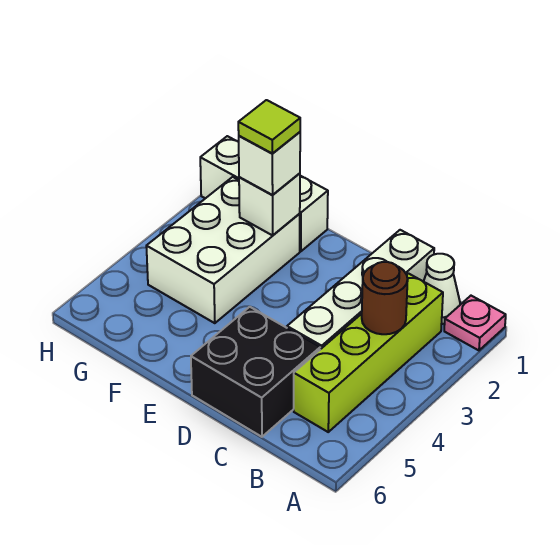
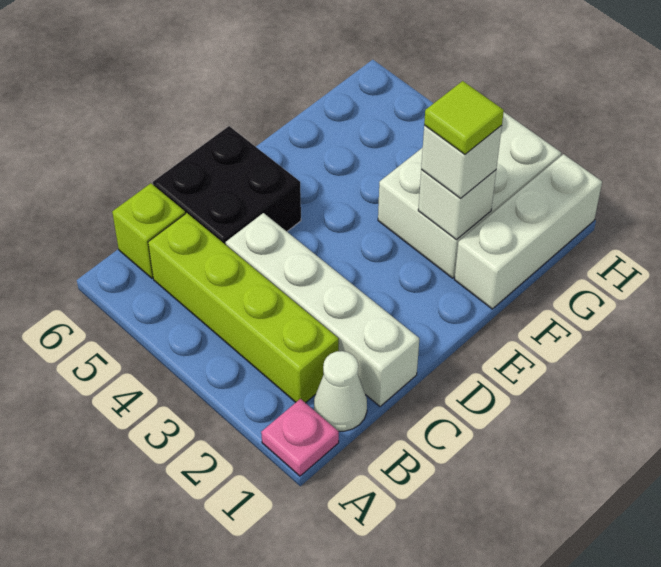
brown 1x1 round brick [362,262,408,334] -> none
none -> lime 1x1 brick [112,183,185,278]
white 2x3 brick [146,177,300,323] -> white 2x3 brick turned to [378,112,561,278]

